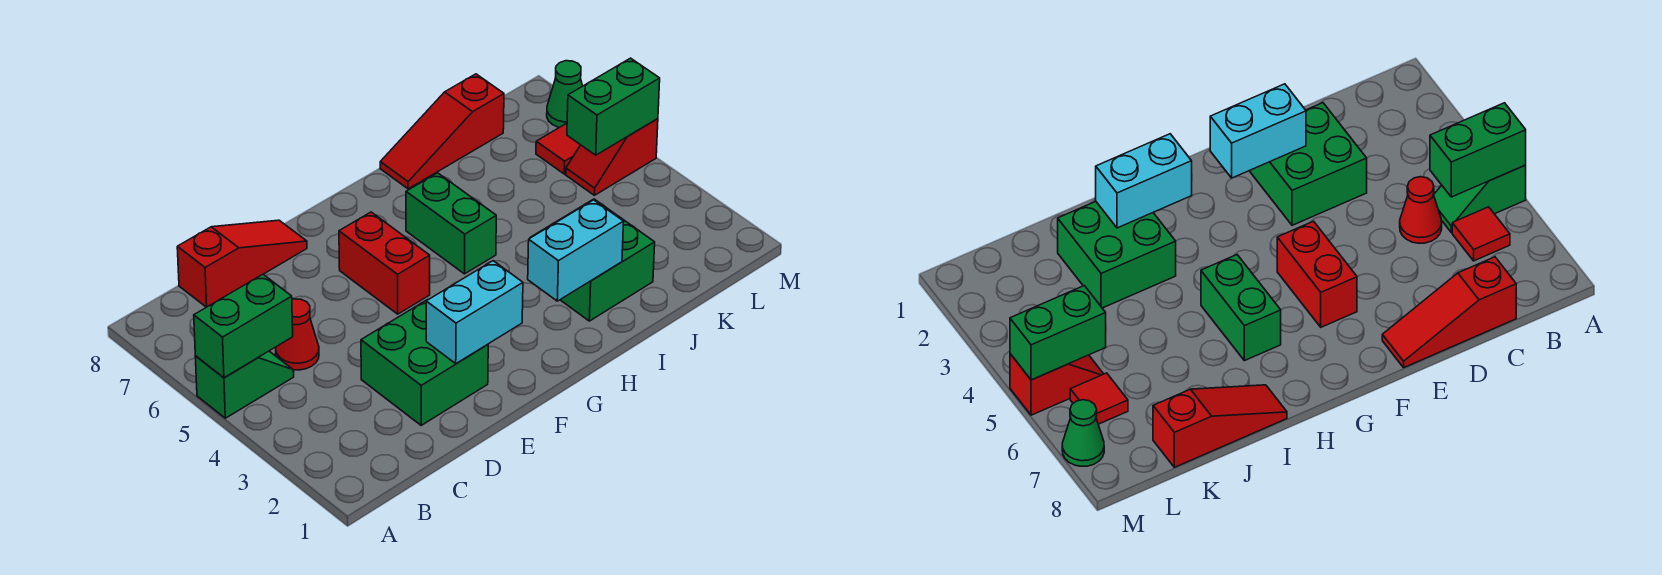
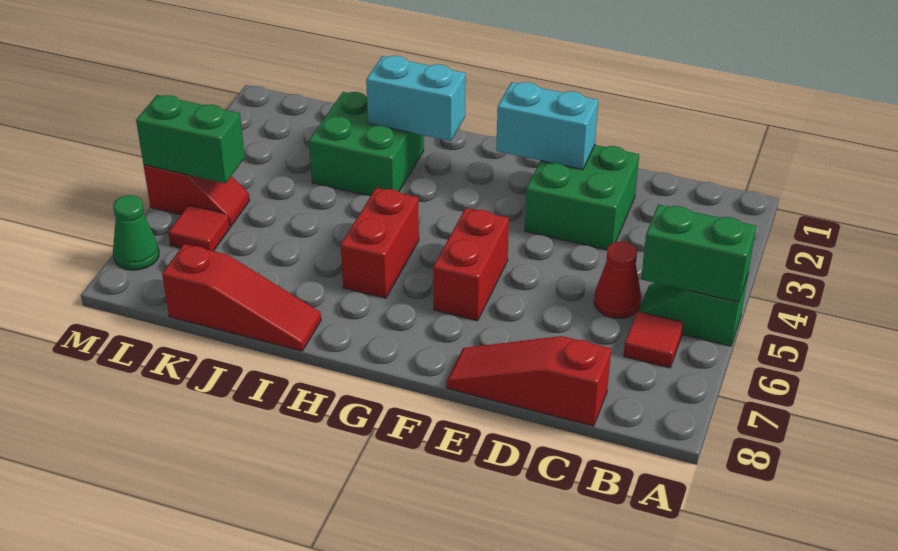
green 1x2 brick [406,173,496,274] -> red 1x2 brick [341,188,419,298]

